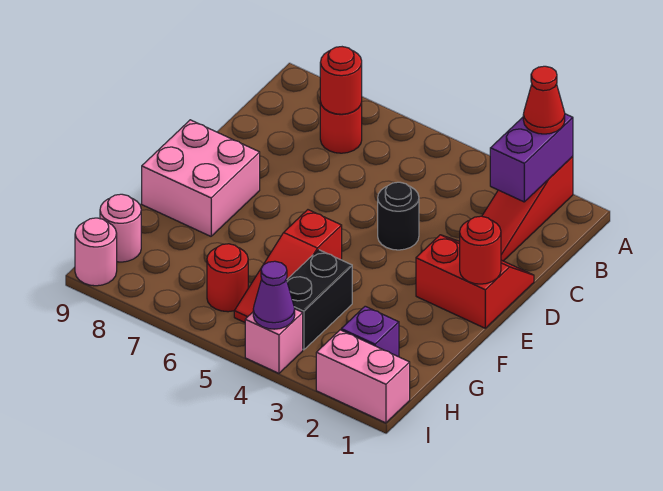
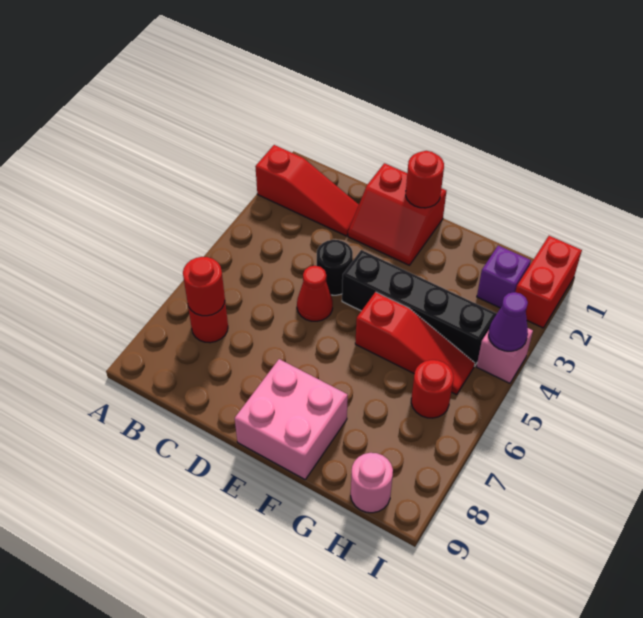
purple 1x2 brick [490,114,573,202] -> none
red 1x1 cone [523,66,565,134] -> red 1x1 cone moved to [297,266,333,321]
red 2x2 slope [416,235,534,328] -> red 2x2 slope turned to [348,163,446,265]
black 1x2 brick [287,250,352,350] -> black 1x4 brick [342,250,497,366]
pink 1x2 brick [316,330,410,423] -> red 1x2 brick [515,236,582,328]
pink 1x1 round brick [75,218,117,286] -> none

